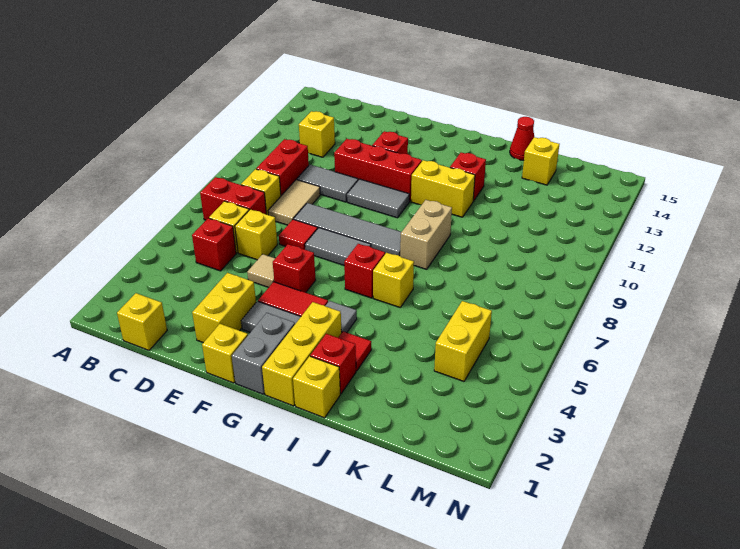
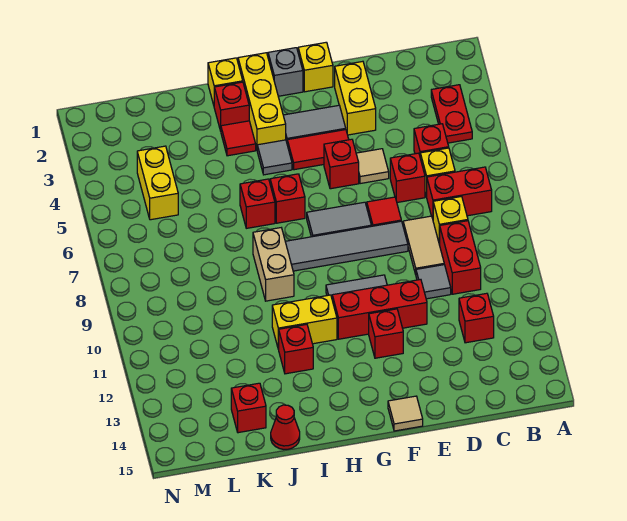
none -> red 1x2 plate [431,85,472,143]
yellow 1x1 brick [117,293,167,350] -> none
yellow 1x1 brick [299,111,335,157] -> red 1x1 brick [459,293,494,343]
yellow 1x1 brick [235,209,277,260] -> red 1x1 brick [390,153,425,202]
grey 1x2 tile [297,165,358,202] -> grey 1x1 tile [416,265,451,299]
none -> tan 1x1 tile [388,396,423,431]
grey 1x2 brick [232,313,295,394] -> grey 1x1 brick [268,48,303,96]
yellow 1x1 brick [373,253,414,307] -> red 1x1 brick [240,179,275,228]
yellow 1x1 brick [522,137,559,185] -> red 1x1 brick [231,383,266,433]

